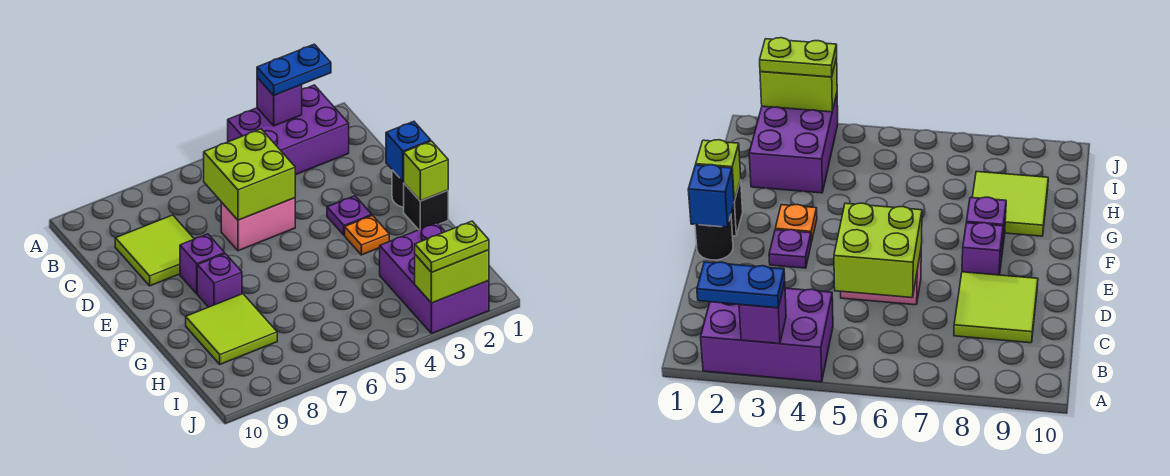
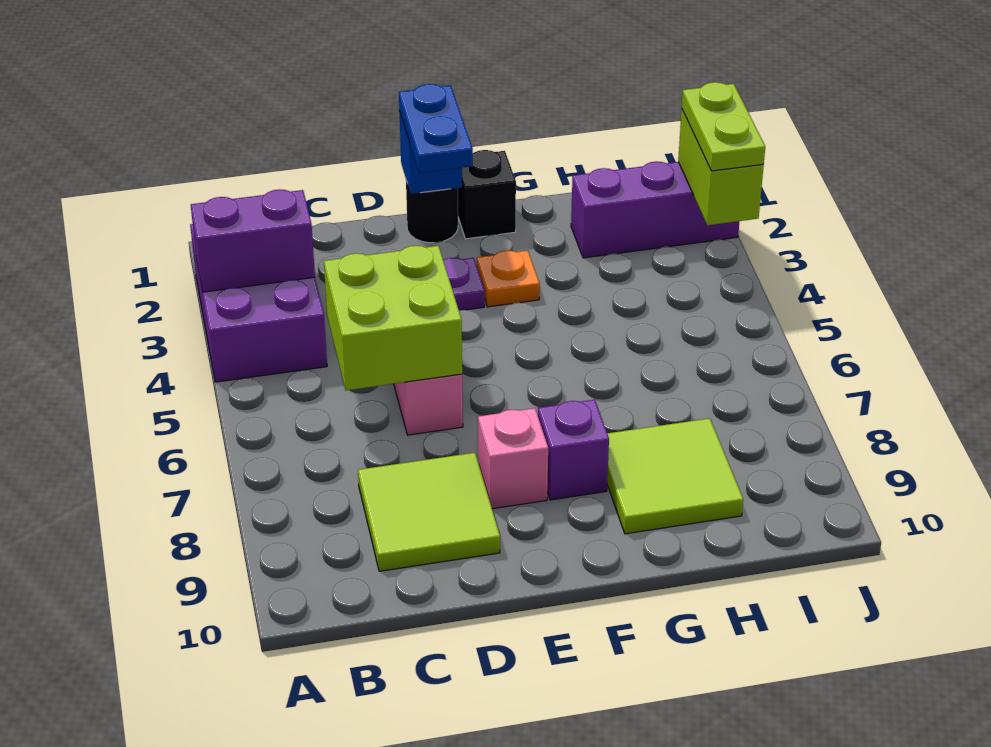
blue 1x2 plate [257,44,331,95] -> blue 1x2 plate moved to [399,84,473,173]
purple 1x1 brick [257,78,302,126] -> purple 1x2 brick [191,189,315,292]
purple 1x1 brick [180,234,225,294] -> pink 1x1 brick [478,408,548,509]
lime 1x1 brick [404,141,448,201] -> none
purple 2x3 brick [380,223,489,334] -> purple 1x3 brick [571,162,739,258]

